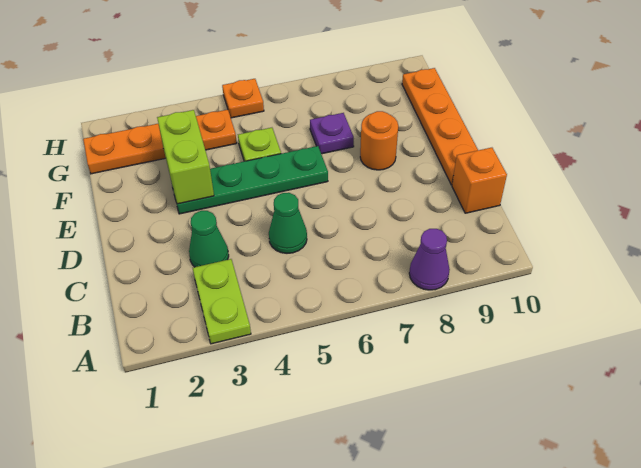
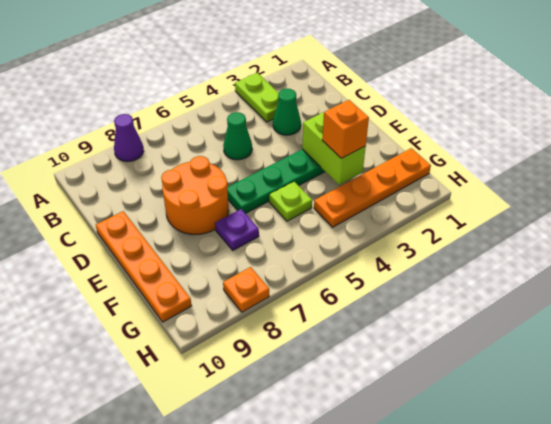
orange 1x1 brick [452,148,507,213] -> orange 1x1 brick moved to [322,100,369,158]
orange 1x1 round brick [360,111,398,170] -> orange 2x2 round brick [161,156,229,234]
orange 1x1 plate [222,79,264,118] -> orange 1x1 plate moved to [223,267,269,312]

